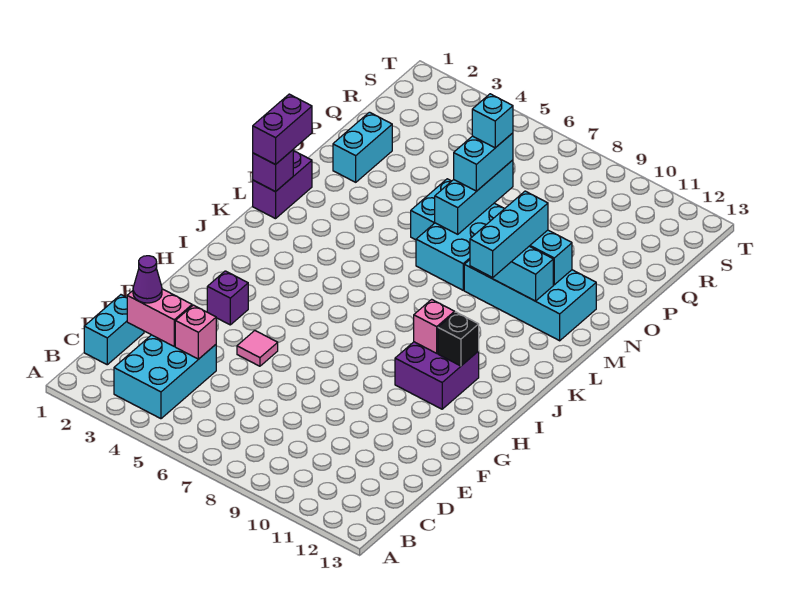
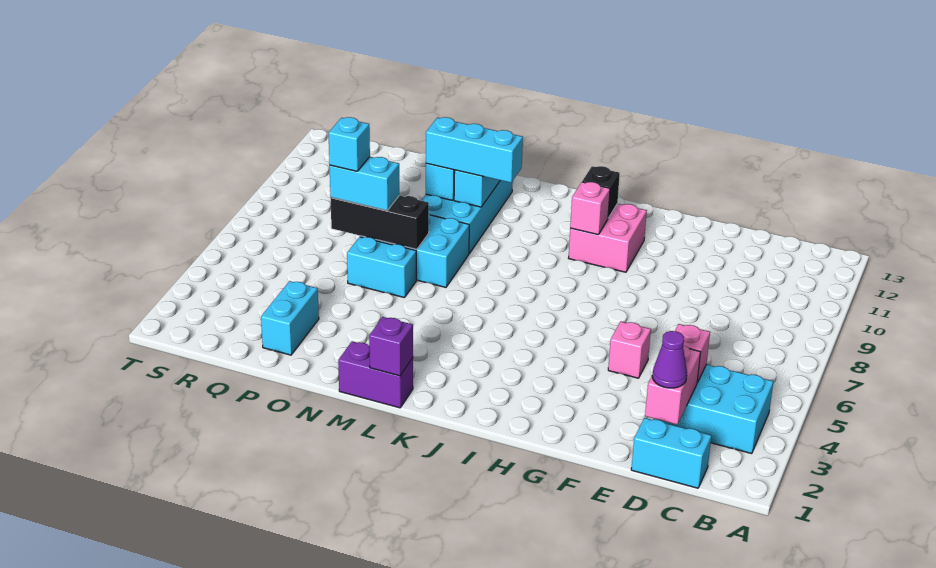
pink 1x1 tile [237,331,278,366] -> pink 1x1 brick [608,322,651,378]
purple 1x1 brick [207,271,248,325] -> none
purple 2x2 brick [395,342,479,409] -> pink 2x2 brick [569,204,647,272]
purple 1x2 brick [253,94,312,165] -> none
cyan 1x3 brick [435,160,513,234] -> black 1x3 brick [330,196,429,249]
cyan 1x2 brick [333,112,392,182] -> cyan 1x2 brick turned to [261,281,319,355]

